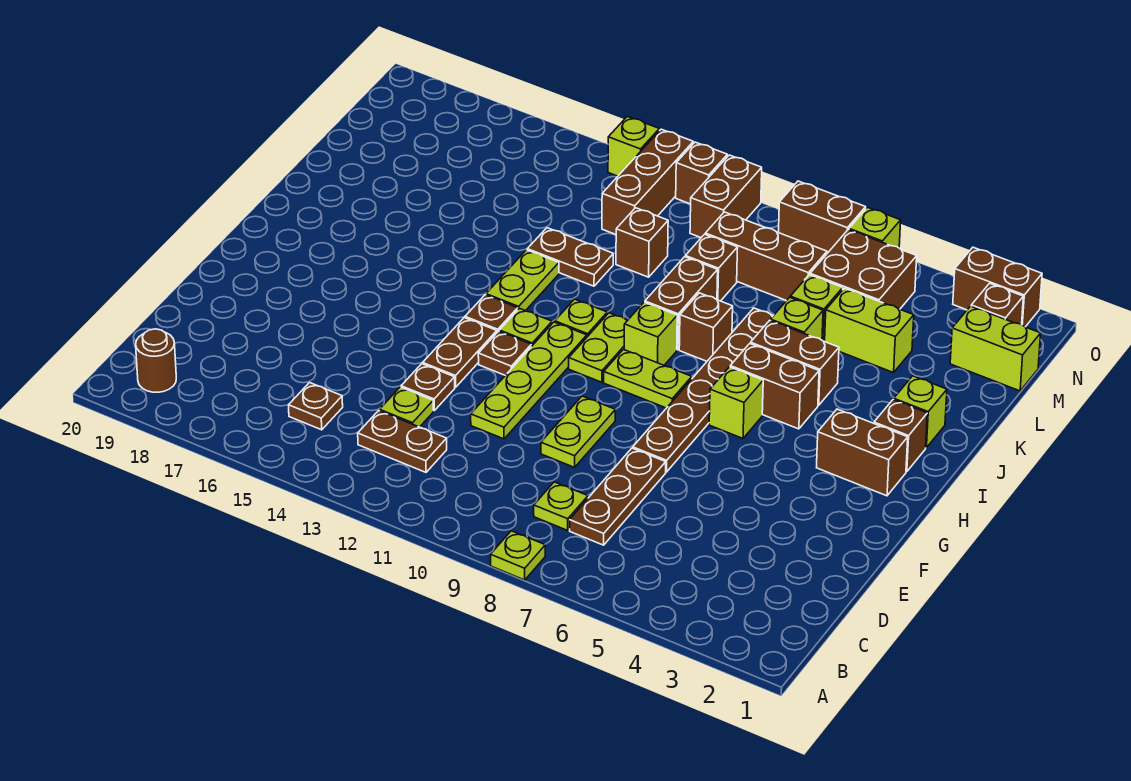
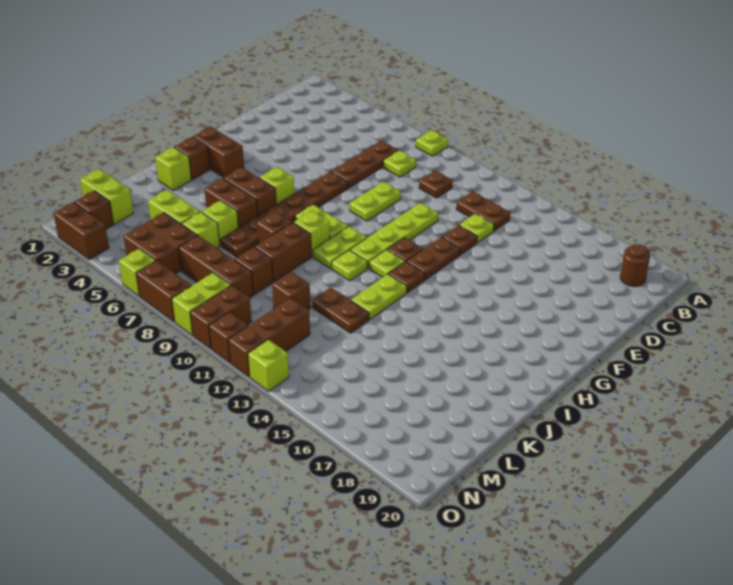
brown 1x1 plate [289,383,343,430] -> brown 1x1 plate moved to [419,171,453,198]
none -> lime 1x2 brick [172,273,231,335]

